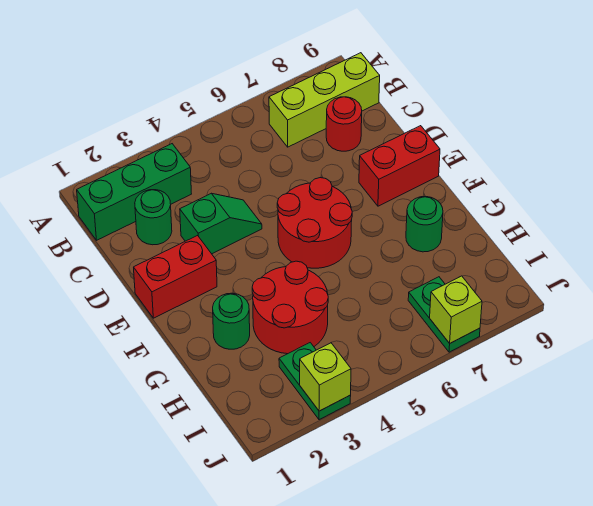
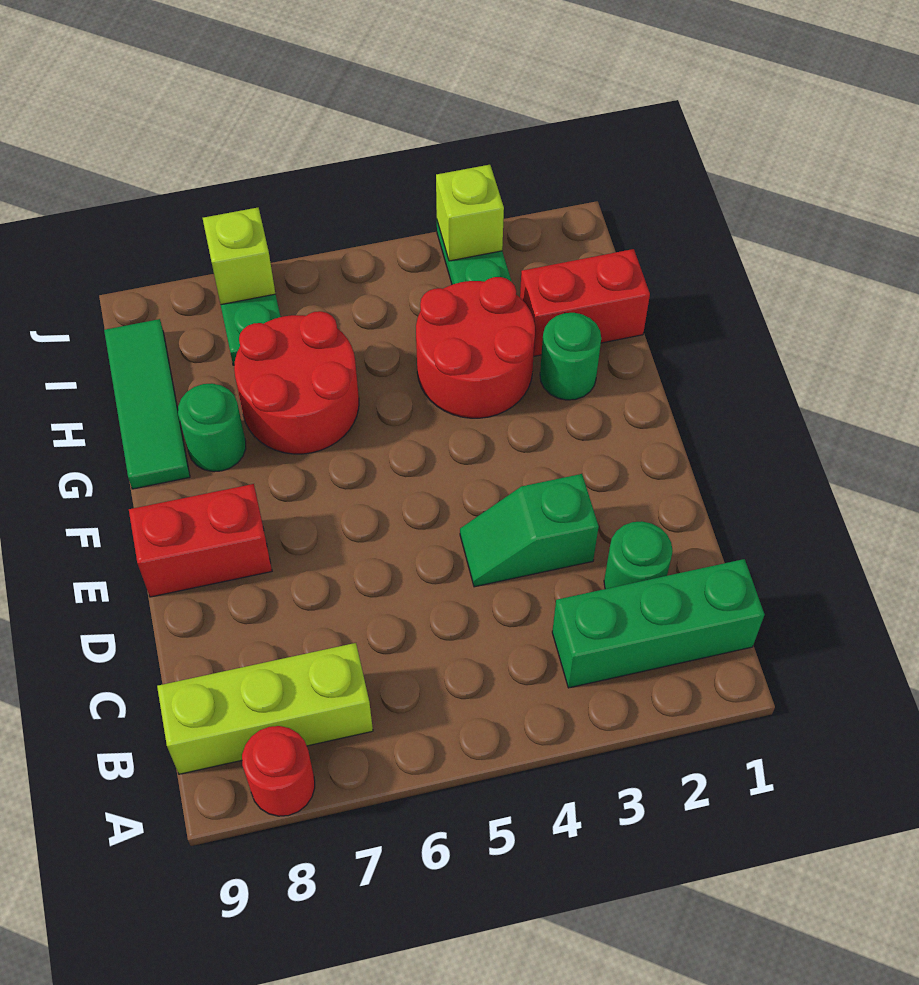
red 1x1 round brick [326,97,362,151] -> red 1x1 round brick moved to [242,726,315,816]
red 1x2 brick [134,236,217,318] -> red 1x2 brick moved to [520,249,650,356]
red 2x2 round brick [277,178,352,268] -> red 2x2 round brick moved to [234,311,359,454]
none -> green 1x3 tile [104,319,190,489]

